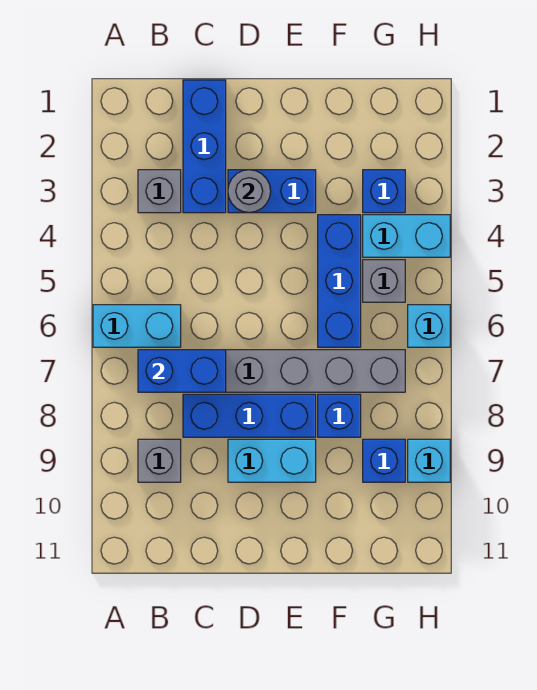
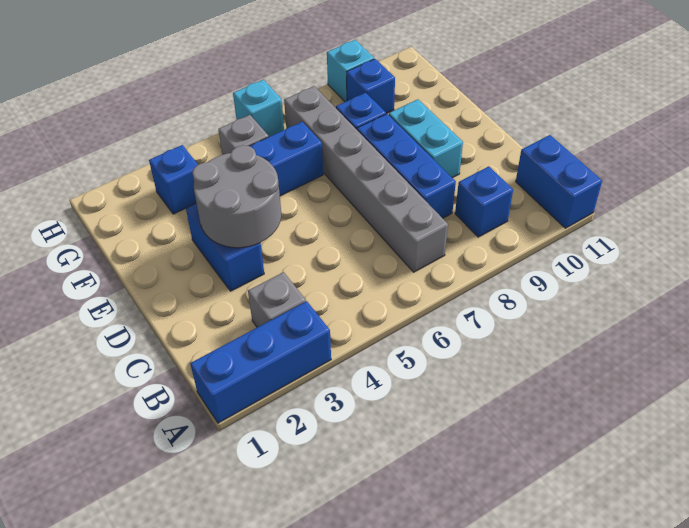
cyan 1x2 brick [93,305,181,347] -> none
blue 1x2 brick [138,350,226,392] -> blue 1x2 brick moved to [516,135,602,228]
grey 1x1 brick [138,439,181,482] -> blue 1x1 brick [455,166,513,237]
blue 1x3 brick [183,80,226,213] -> blue 1x3 brick moved to [190,301,331,423]
grey 1x1 round brick [228,170,271,213] -> grey 2x2 round brick [192,145,281,248]
cyan 1x2 brick [363,215,450,257] -> none

